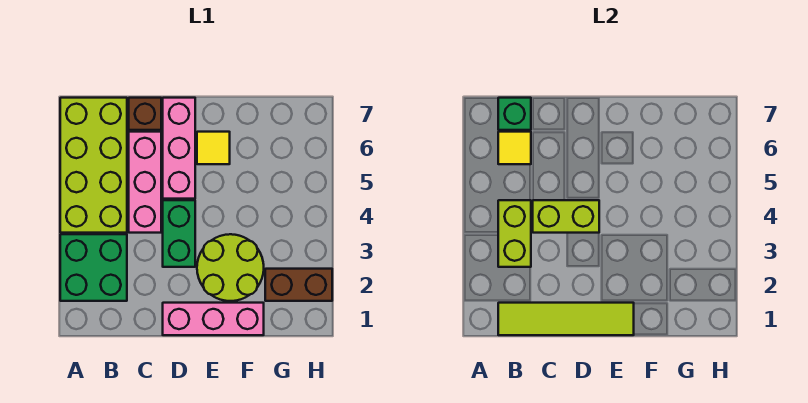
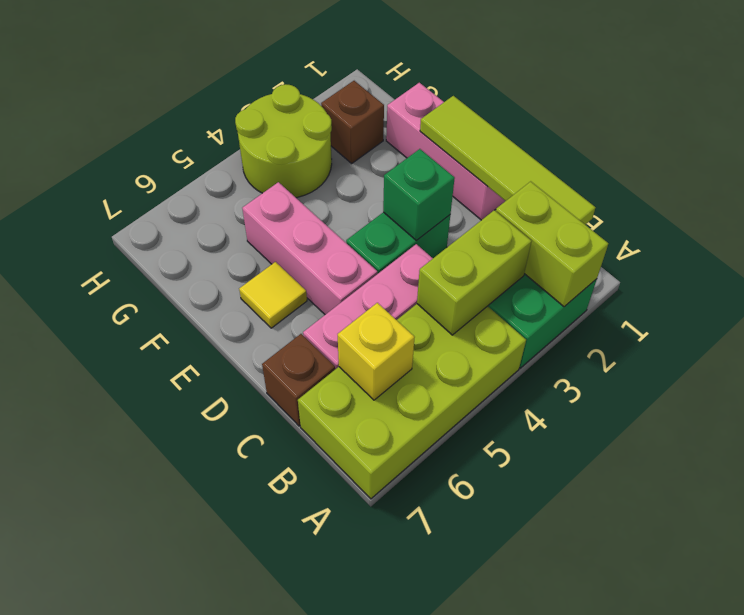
yellow 1x1 tile [498,132,531,164] -> yellow 1x1 brick [338,303,415,400]
green 1x1 brick [498,98,531,130] -> green 1x1 brick moved to [383,149,455,241]
lime 1x2 brick [533,200,599,233] -> lime 1x2 brick moved to [496,181,608,307]
pink 1x3 brick [163,98,195,199] -> pink 1x3 brick turned to [242,182,377,315]
lime 2x2 round brick [197,234,264,301] -> lime 2x2 round brick moved to [235,84,332,198]
brown 1x2 brick [265,269,332,301] -> brown 1x1 brick [321,81,384,163]

